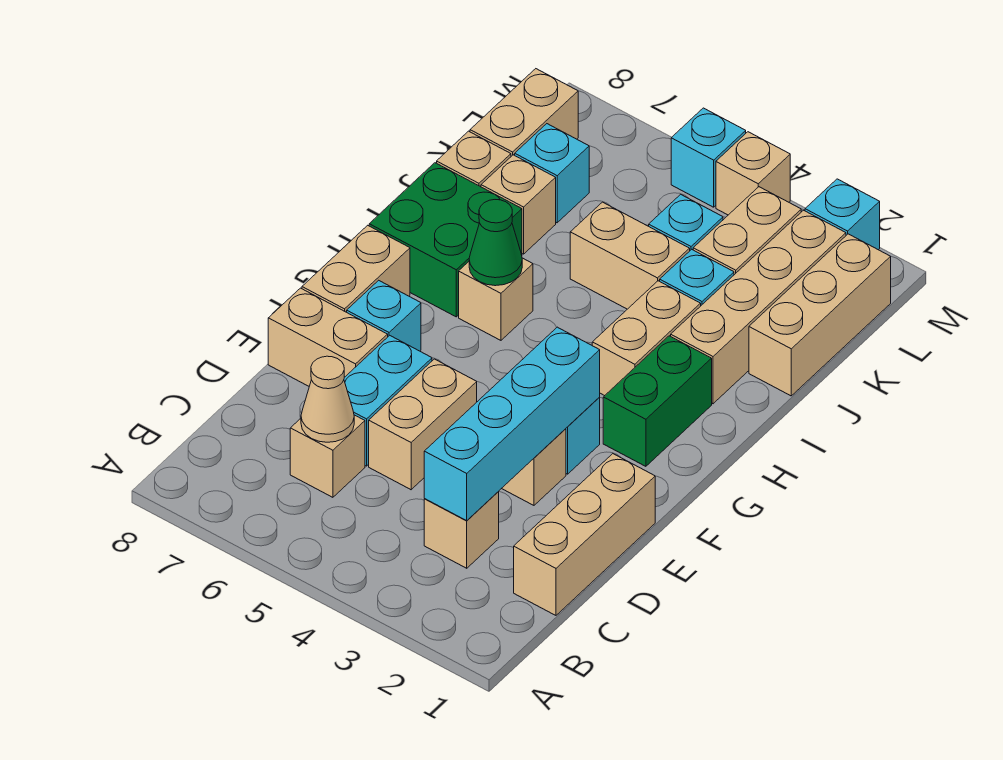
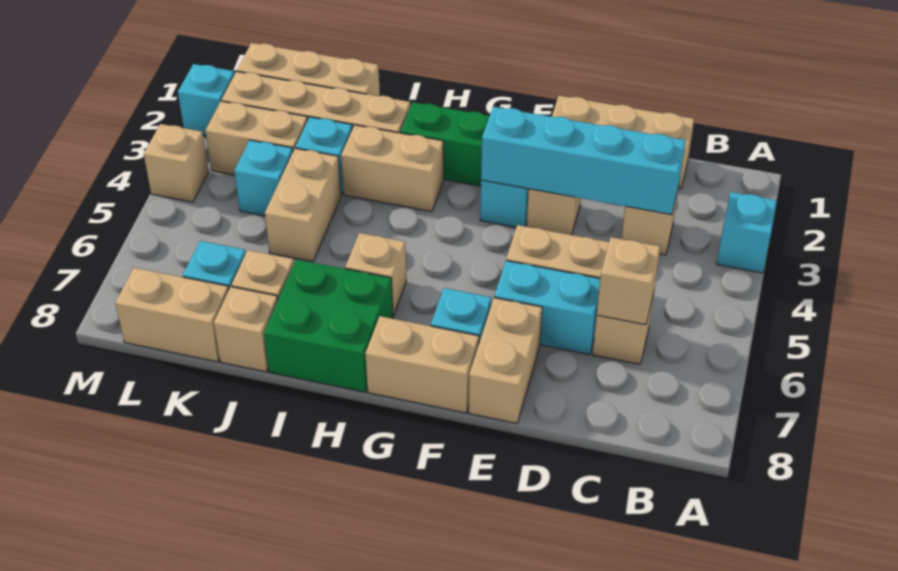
tan 1x1 cone [301,356,354,442] -> tan 1x1 brick [597,237,660,325]
green 1x1 cone [469,200,522,286] -> none
cyan 1x1 brick [671,108,746,207] -> cyan 1x1 brick moved to [717,192,777,273]

